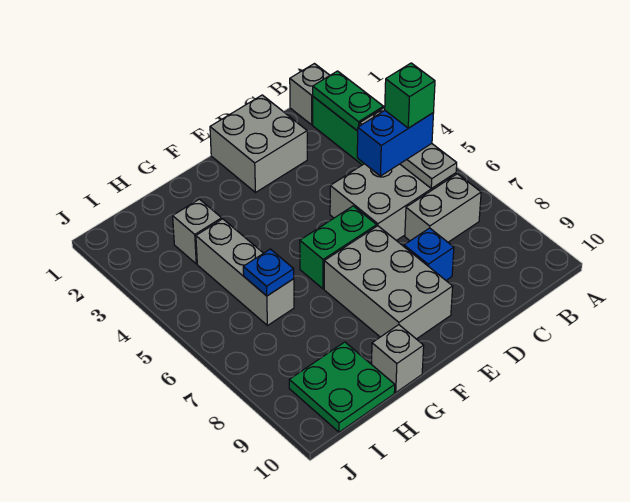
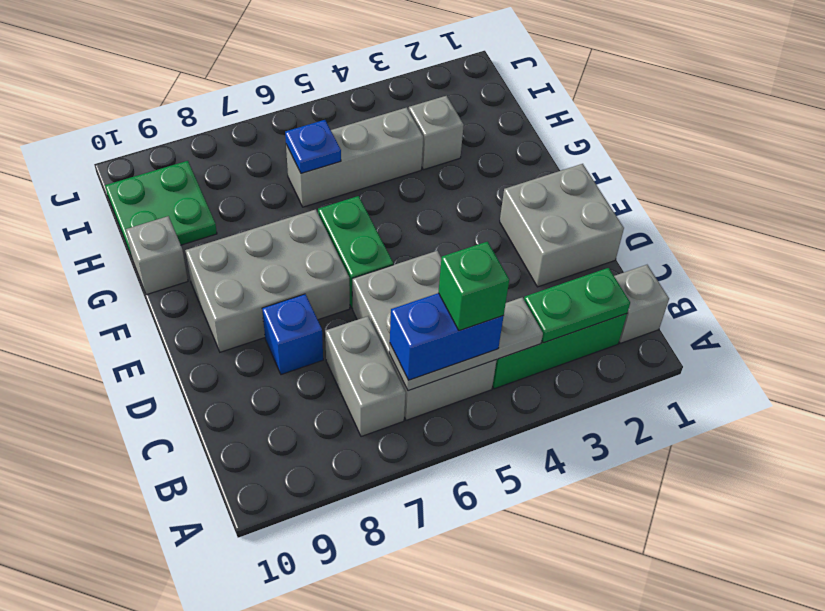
blue 1x2 brick [357,111,433,176] -> blue 1x2 brick turned to [390,293,504,380]

